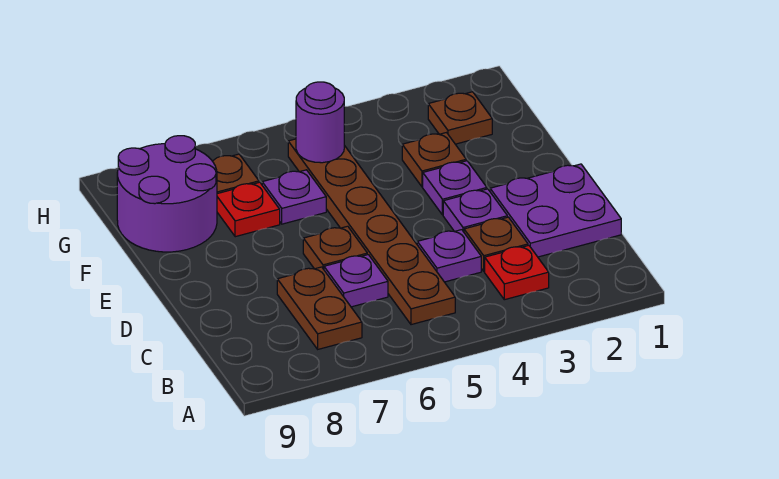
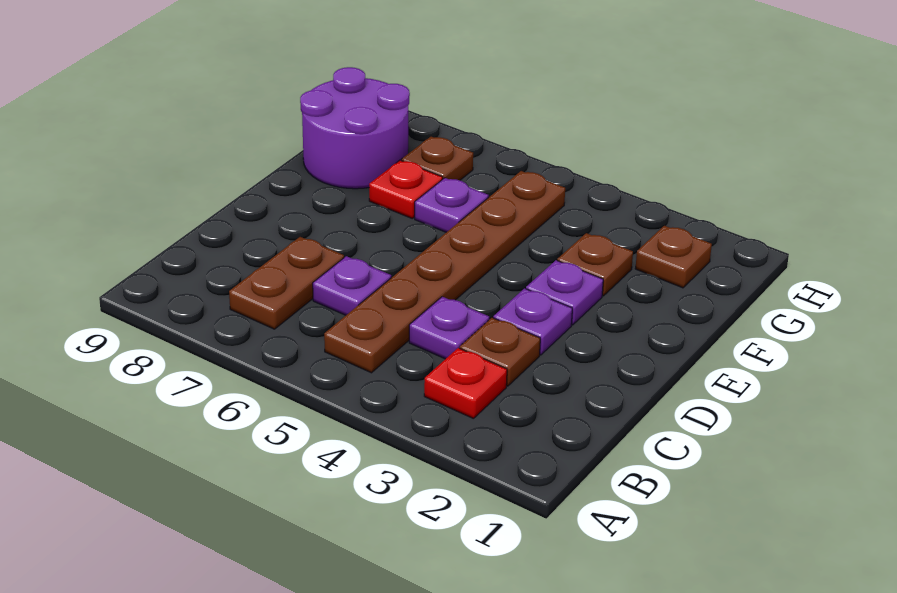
purple 2x2 plate [490,164,621,257] -> none
brown 1x1 plate [303,226,367,269] -> none
purple 1x1 round brick [296,82,344,163] -> none

